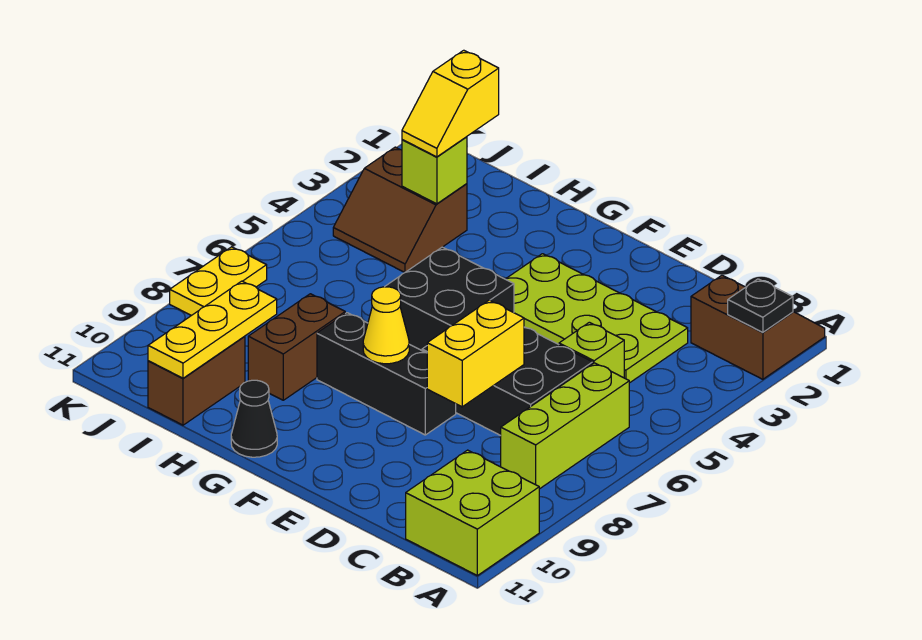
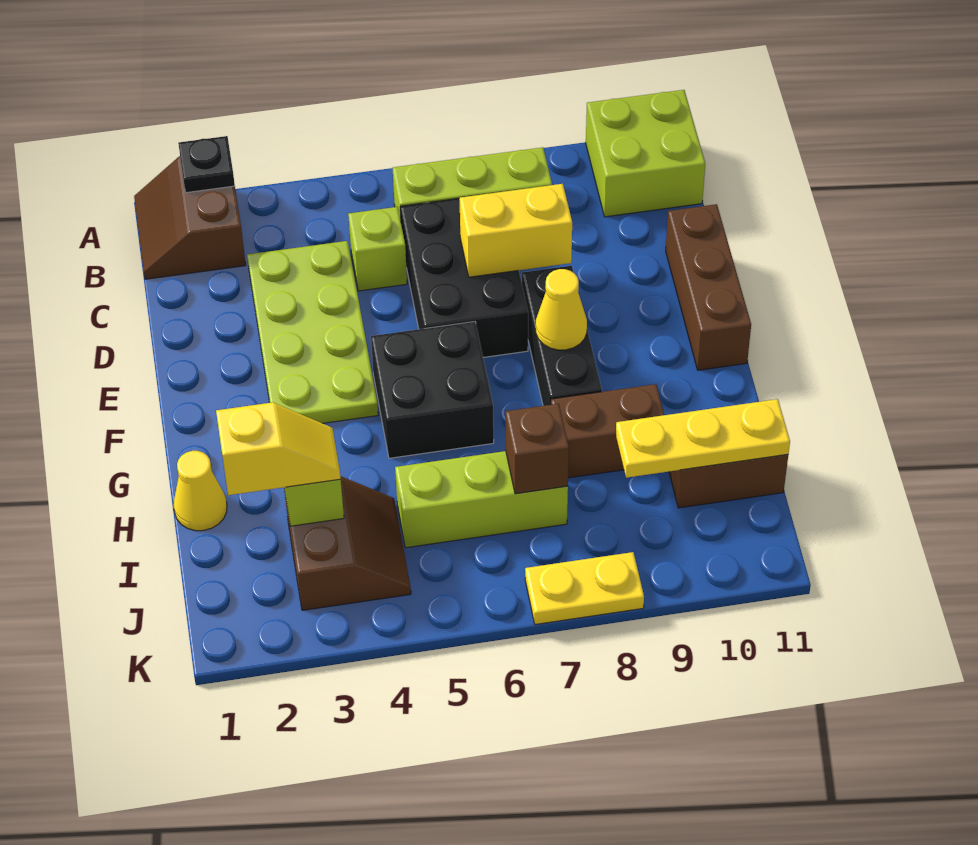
none -> brown 1x3 brick [666,204,751,370]
black 1x1 cone [231,380,277,457] -> none
none -> yellow 1x1 cone [174,451,227,531]
none -> lime 1x3 brick [395,451,568,548]
none -> brown 1x1 brick [505,404,569,494]

